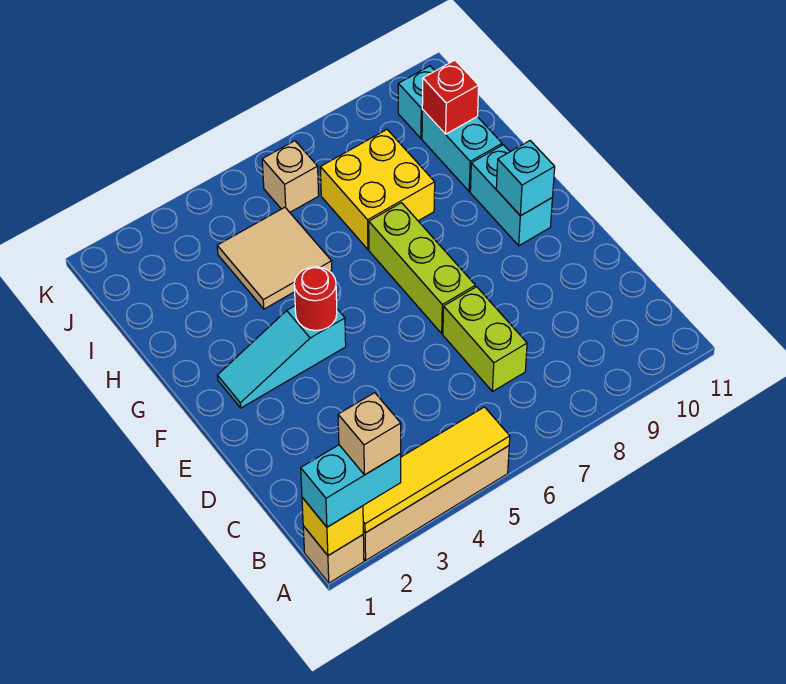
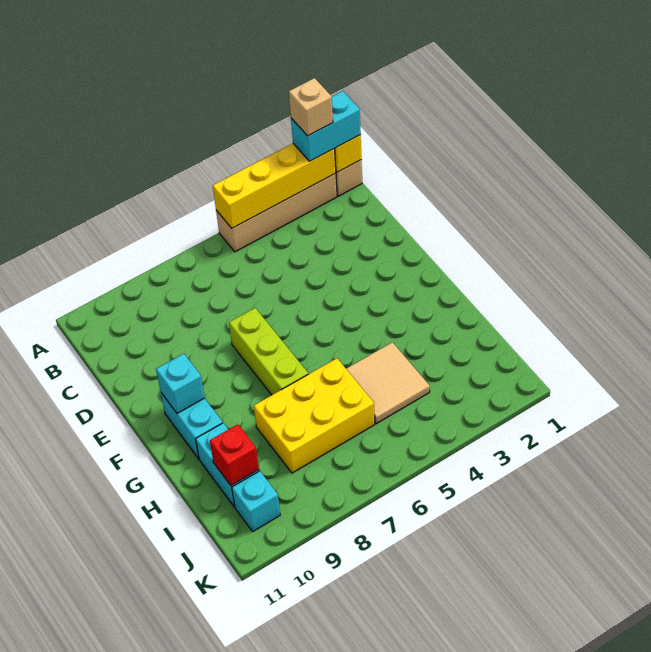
yellow 1x4 tile [363,407,510,533] -> yellow 1x4 brick [213,144,336,228]
lime 1x2 brick [443,287,527,392] -> none
cyan 1x3 slope [217,306,346,408] -> none
red 1x1 round brick [294,267,337,331] -> none
yellow 2x2 brick [320,130,435,249] -> yellow 2x3 brick [254,358,375,473]
tan 1x1 brick [262,141,319,212] -> none

